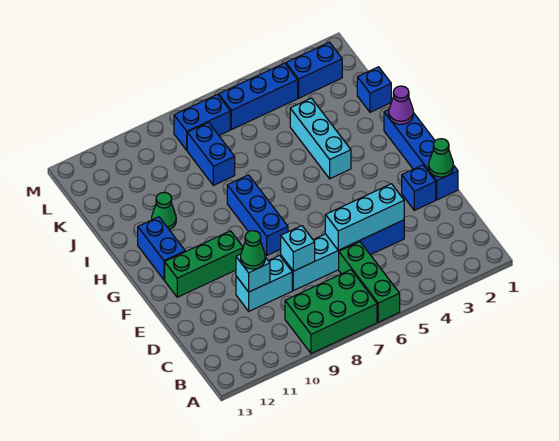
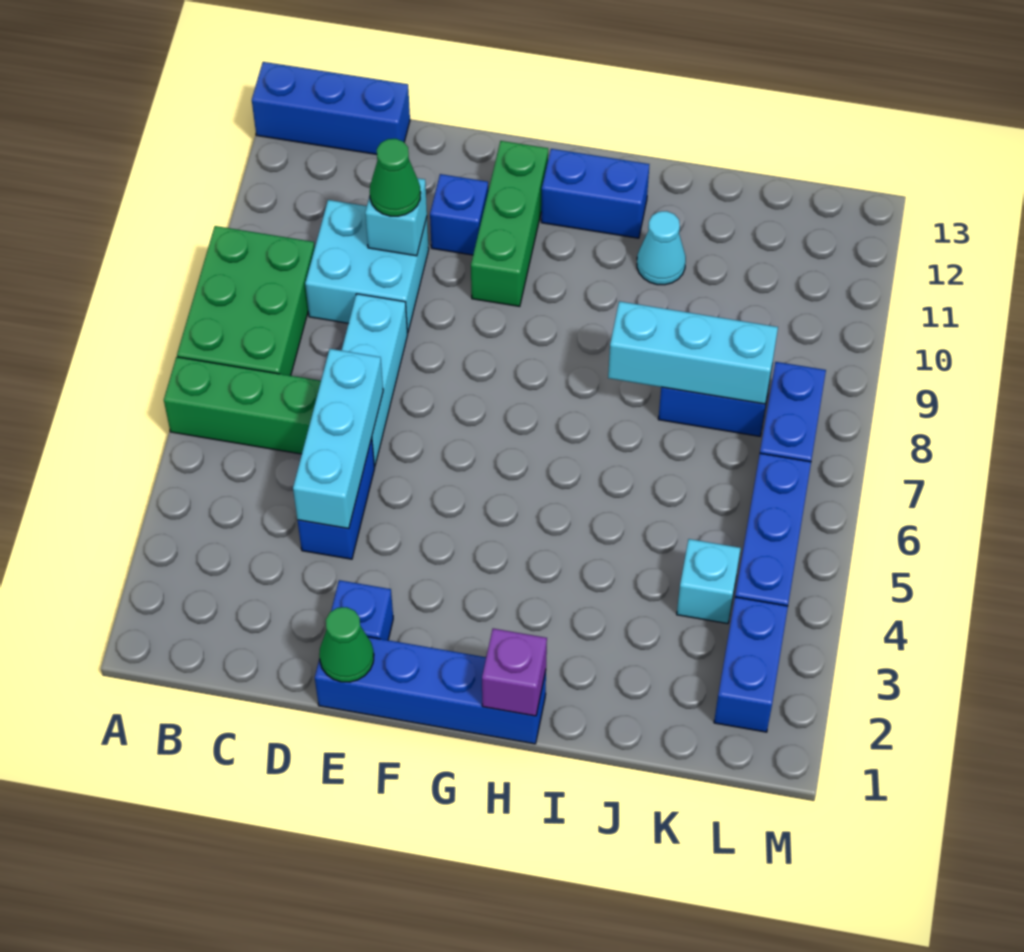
cyan 1x1 brick [281,226,315,271] -> cyan 1x1 brick moved to [677,539,741,624]
cyan 1x2 brick [236,256,292,311] -> cyan 2x2 brick [305,200,429,333]
blue 1x3 brick [227,175,288,255] -> blue 1x3 brick moved to [252,62,410,154]
purple 1x1 cone [389,86,413,124] -> purple 1x1 brick [482,629,547,716]
cyan 1x3 brick [290,98,351,179] -> cyan 1x3 brick moved to [608,301,778,404]
green 1x1 cone [152,192,176,230] -> cyan 1x1 cone [637,211,686,285]
blue 1x1 brick [357,67,391,112] -> blue 1x1 brick moved to [430,174,488,255]

